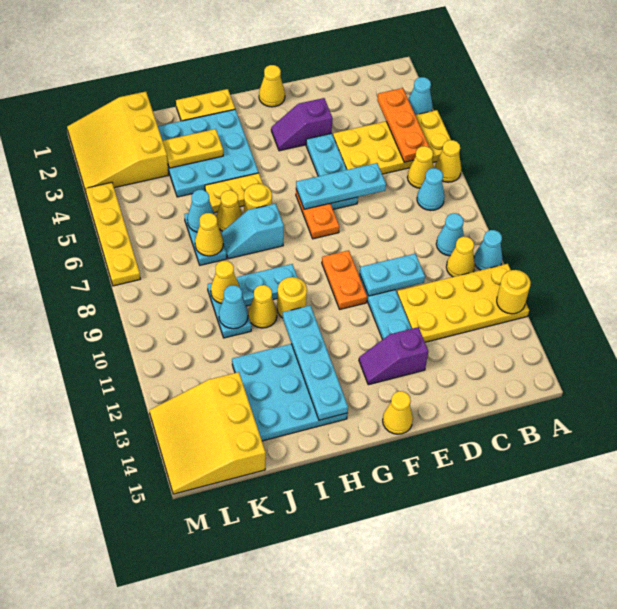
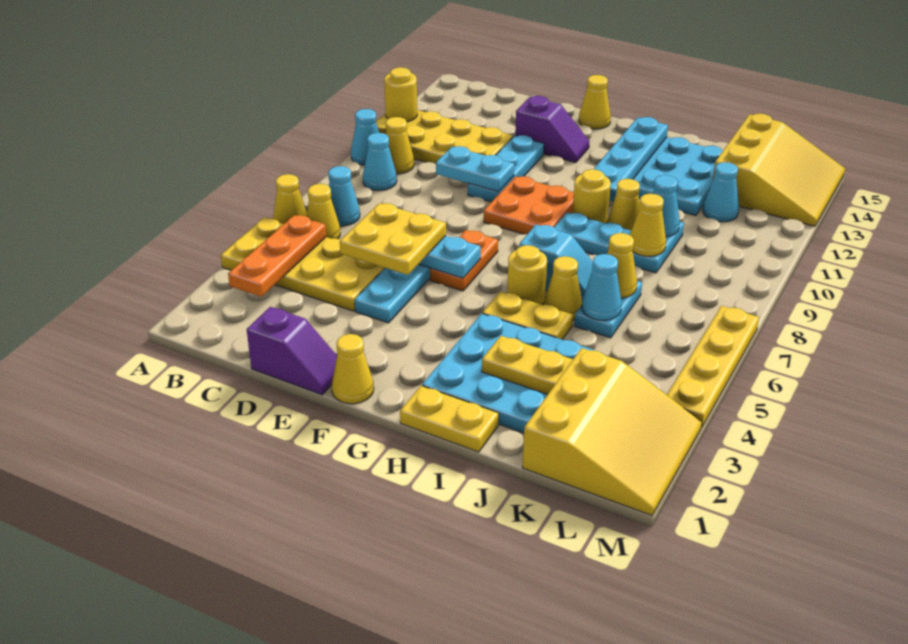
cyan 1x1 cone [408,77,433,115] -> cyan 1x1 cone moved to [703,162,739,222]
none -> yellow 2x2 plate [340,203,446,275]
purple 1x2 slope [271,98,333,151] -> purple 1x2 slope moved to [247,307,337,395]
orange 1x2 plate [322,250,367,309] -> orange 2x2 plate [484,176,574,235]

